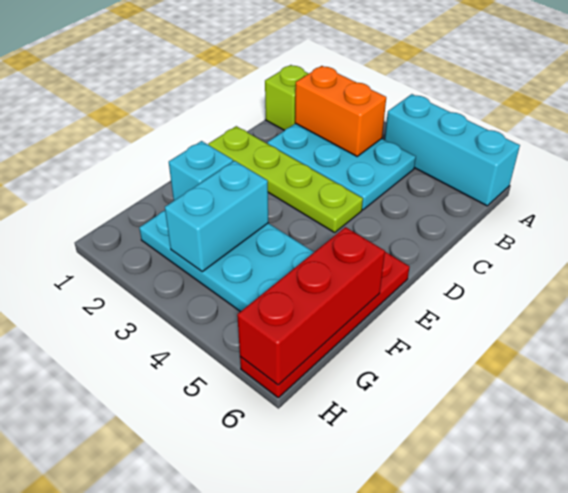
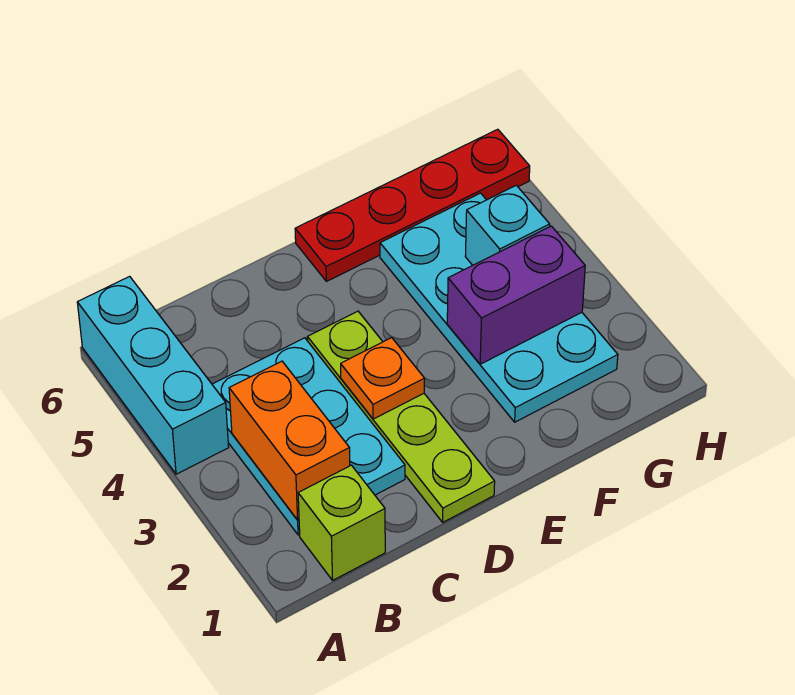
none -> orange 1x1 plate [341,338,425,419]
cyan 1x1 brick [169,141,233,200] -> cyan 1x1 brick moved to [465,185,550,265]
cyan 1x2 brick [165,161,268,272] -> purple 1x2 brick [447,226,585,364]
red 1x3 brick [237,227,385,385] -> none

